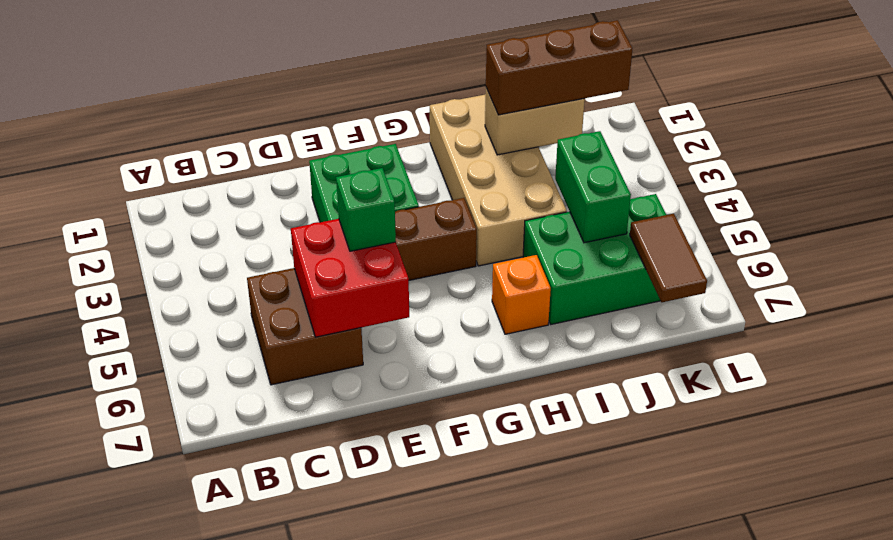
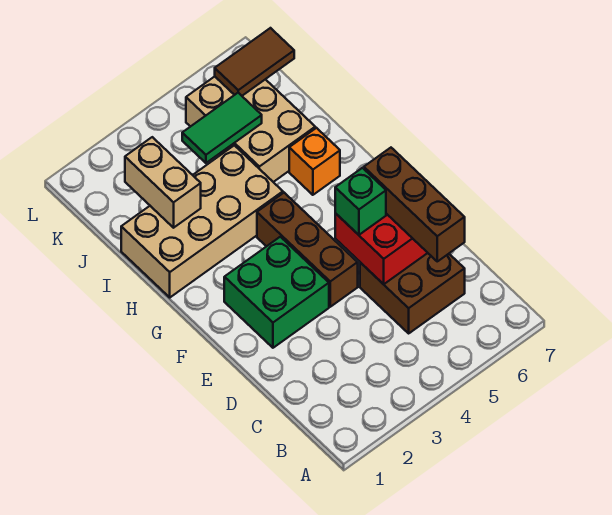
brown 1x3 brick [486,20,632,115] -> brown 1x3 brick moved to [364,148,465,261]
green 2x3 brick [523,194,666,324] -> tan 2x3 brick [186,77,315,182]
green 1x2 brick [555,131,631,243] -> green 1x2 tile [182,93,262,163]

